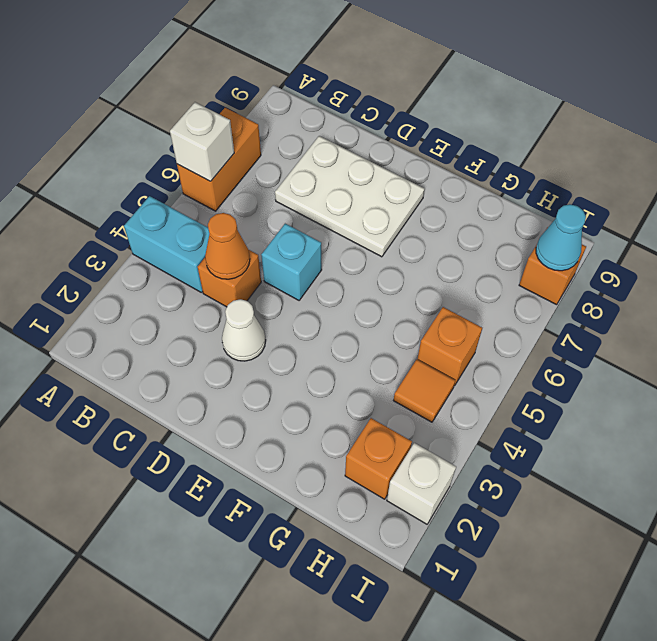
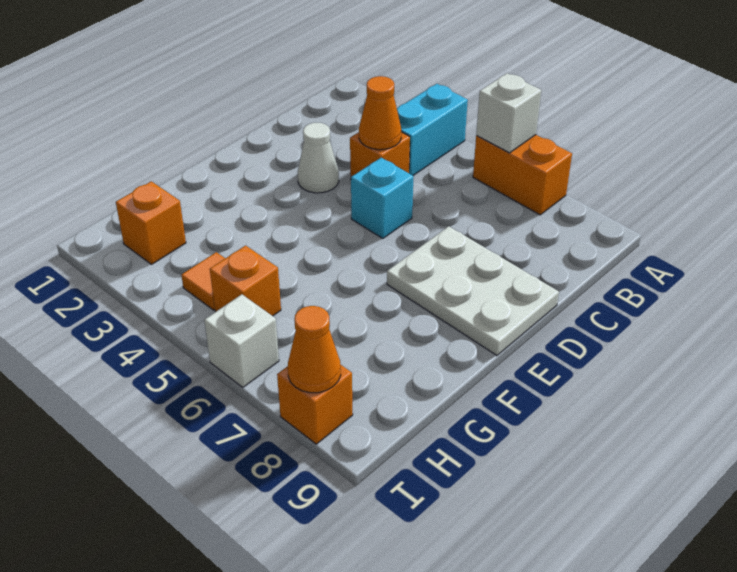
white 2x3 plate [275,136,424,257] -> white 2x3 plate turned to [387,226,559,355]
white 1x1 brick [387,443,456,524] -> white 1x1 brick moved to [204,294,279,387]
cyan 1x1 cone [536,204,586,271] -> orange 1x1 cone [288,306,341,393]

